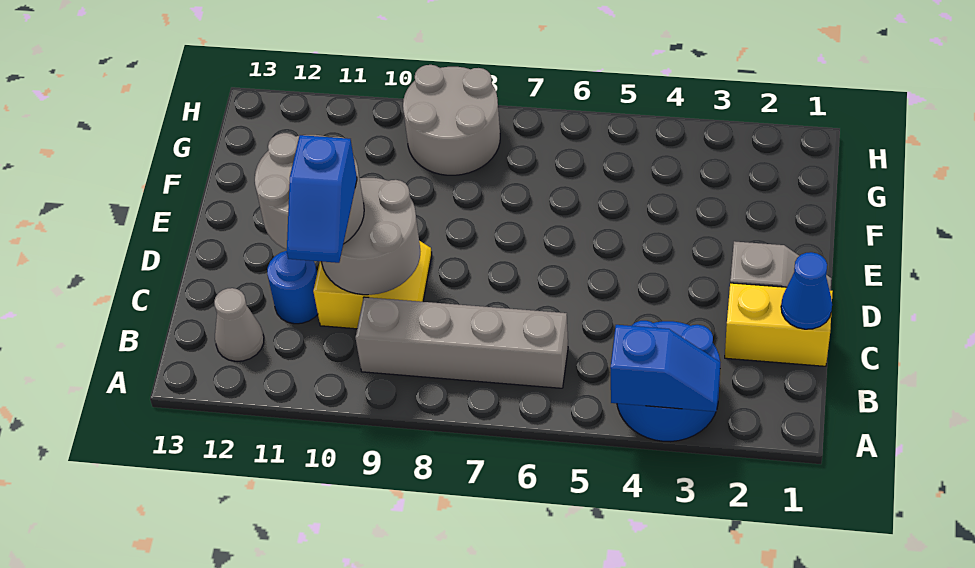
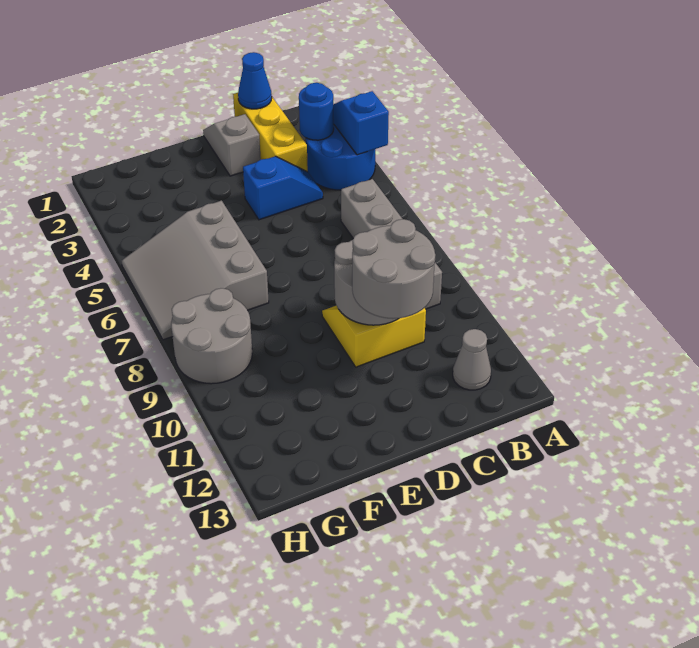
blue 1x2 slope [287,135,357,263] -> blue 1x2 slope moved to [243,156,323,220]
yellow 1x2 brick [725,283,833,366] -> yellow 1x3 brick [233,93,308,172]
blue 1x1 round brick [267,251,318,324] -> blue 1x1 round brick moved to [299,83,334,140]
none -> grey 3x3 slope [122,201,269,340]

